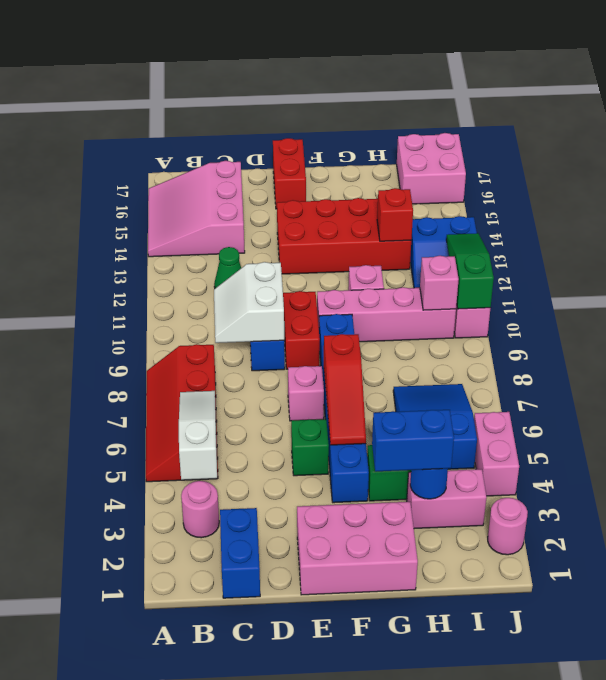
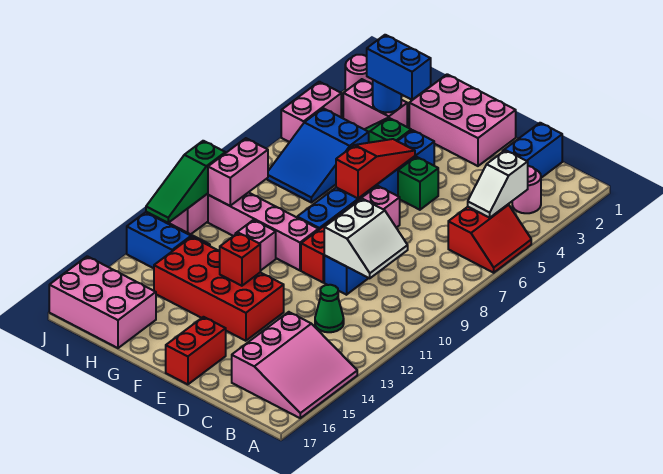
red 2x4 slope [146,344,218,482] -> red 2x2 slope [448,205,531,273]
white 1x3 slope [179,391,217,480] -> white 1x2 slope [468,150,528,218]
red 1x1 brick [377,188,413,241] -> red 1x1 brick moved to [220,233,260,286]
pink 1x1 brick [420,256,459,310] -> pink 1x2 brick [208,138,268,206]
pink 2x2 brick [397,133,466,204] -> pink 2x3 brick [49,256,156,348]

